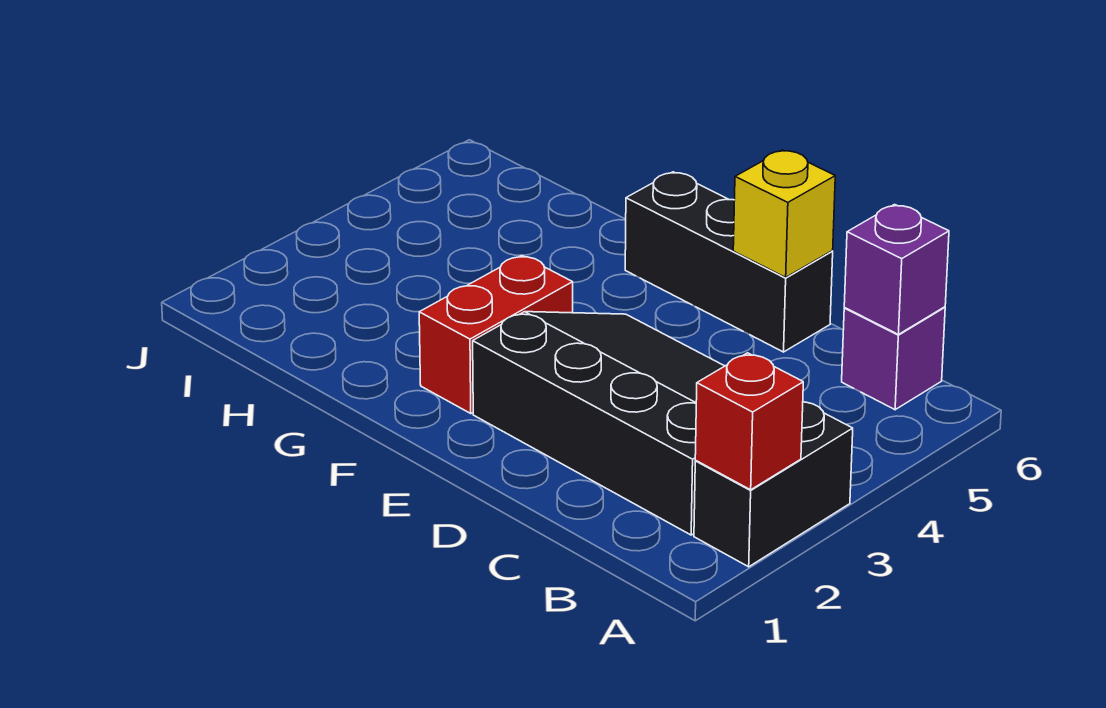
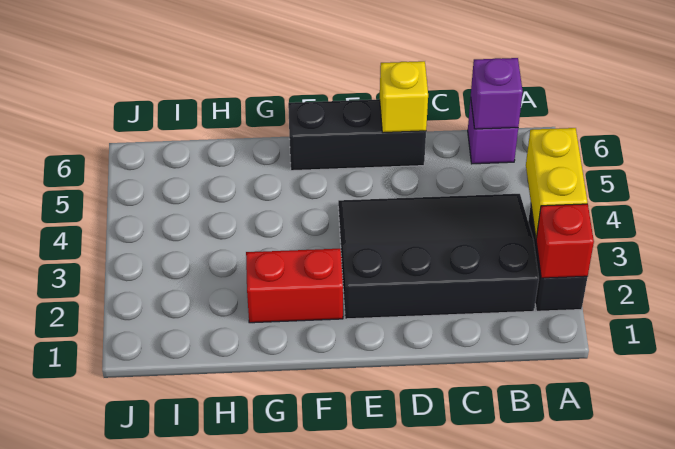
none -> yellow 1x2 brick [526,128,587,238]
red 1x2 brick [419,255,573,413] -> red 1x2 brick turned to [246,249,343,323]

